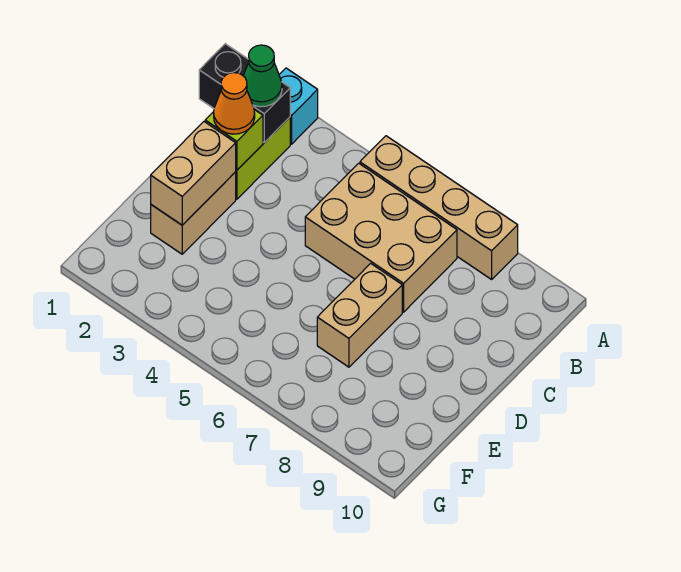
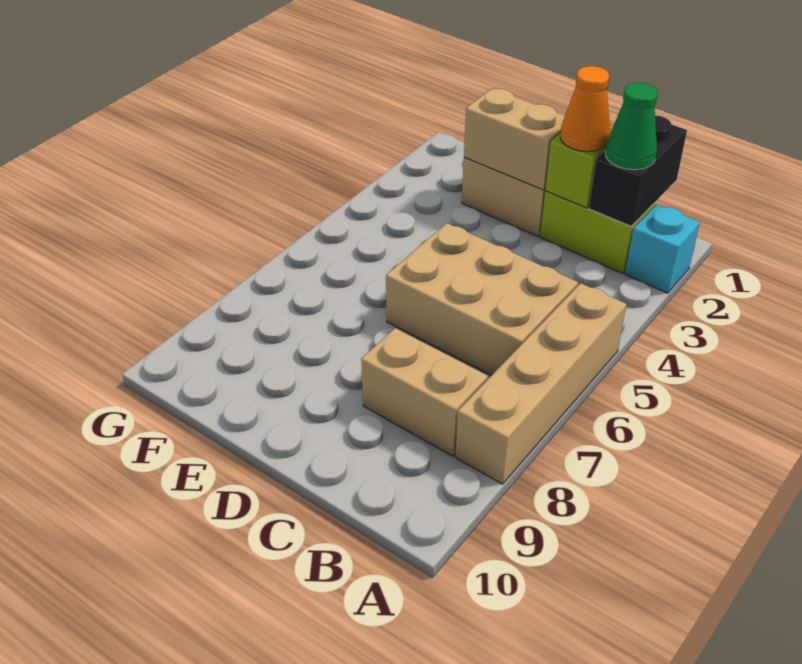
tan 2x3 brick [305,163,457,312] -> tan 2x3 brick turned to [386,223,578,376]
tan 1x2 brick [317,263,402,367] -> tan 1x2 brick moved to [361,328,488,456]

